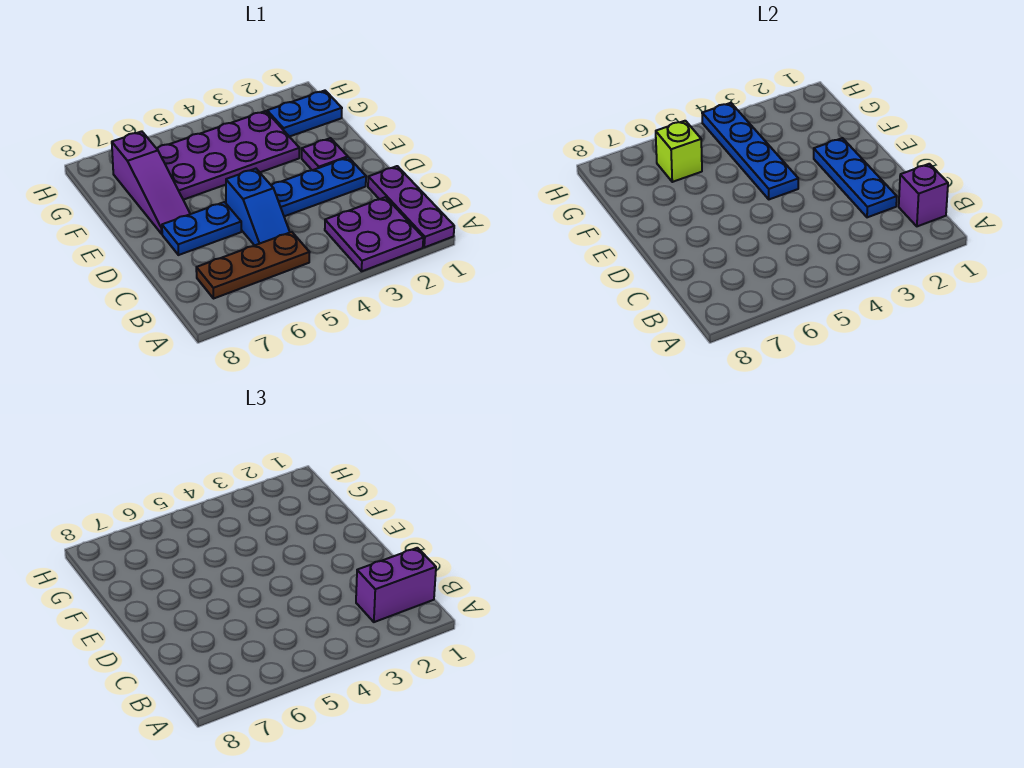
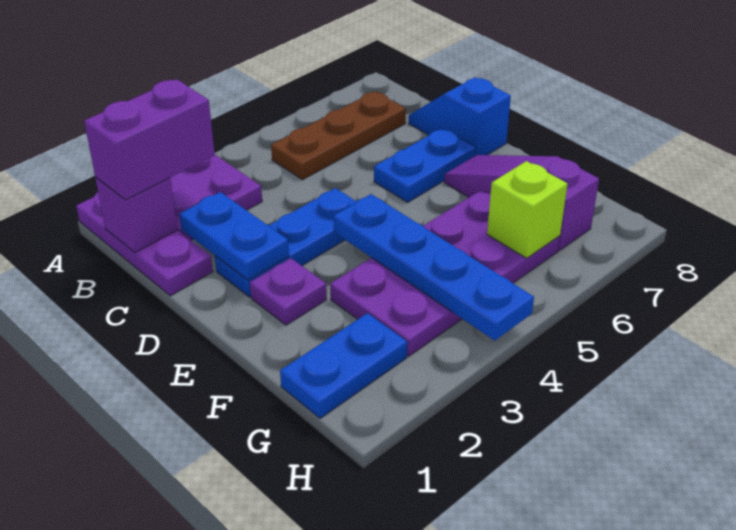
blue 1x3 plate [814,138,897,217] -> blue 1x2 plate [179,192,289,280]
blue 1x2 slope [226,169,290,245] -> blue 1x2 slope moved to [409,77,511,156]

